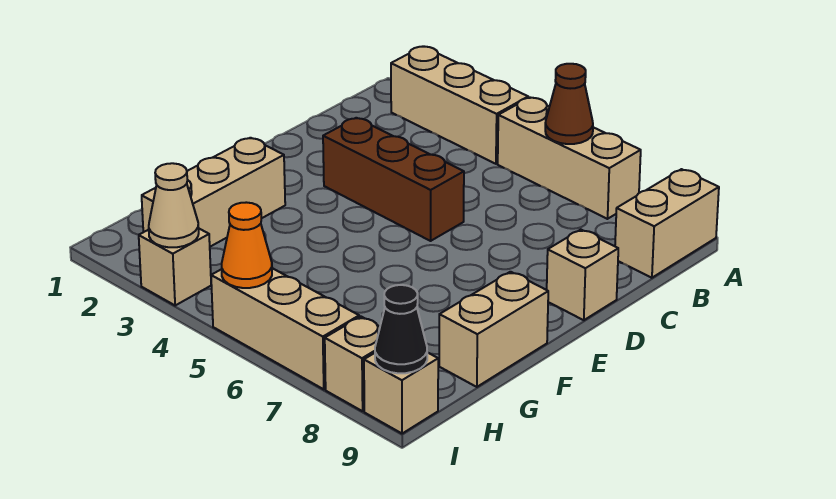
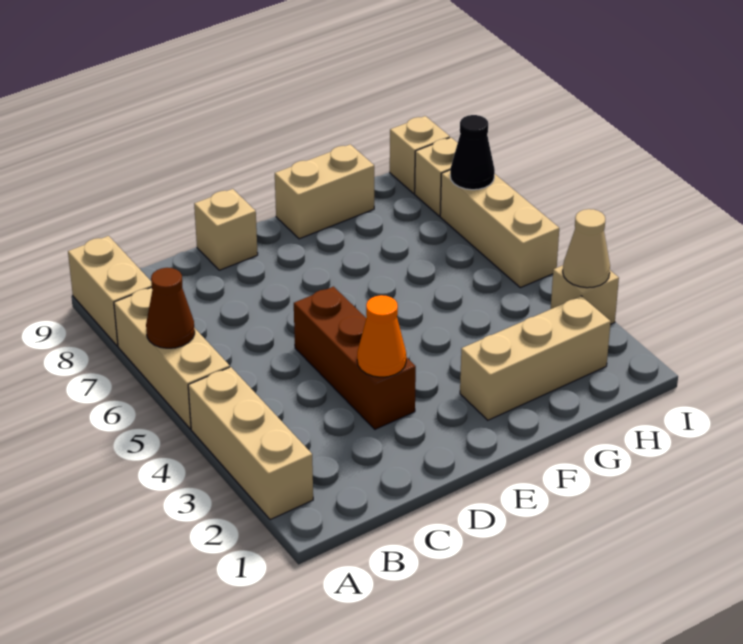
tan 1x2 brick [615,169,719,278] -> tan 1x2 brick turned to [68,236,152,346]
orange 1x1 cone [222,202,272,288] -> orange 1x1 cone moved to [357,295,406,377]
black 1x1 cone [375,285,427,373] -> black 1x1 cone moved to [450,115,495,190]

